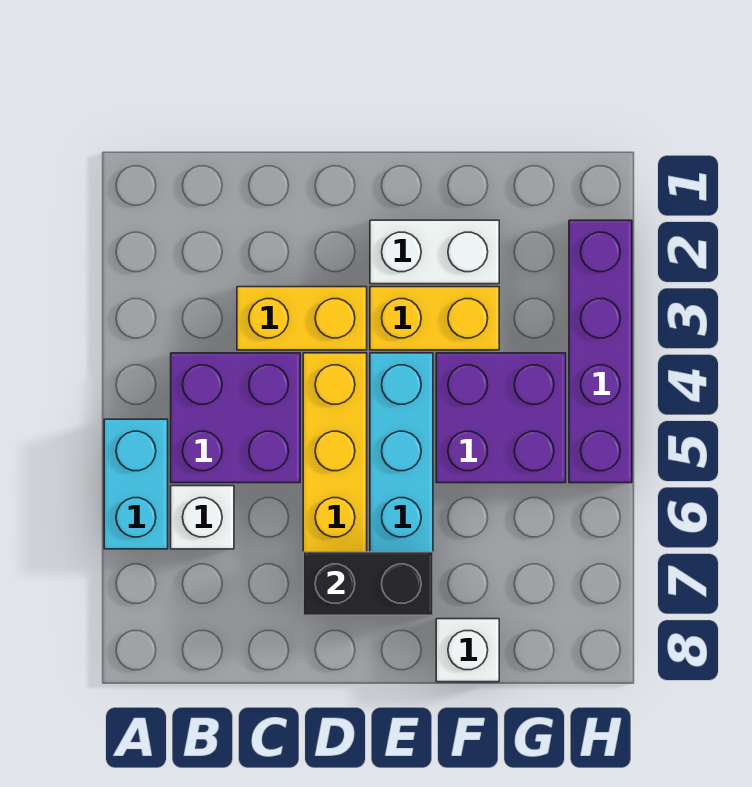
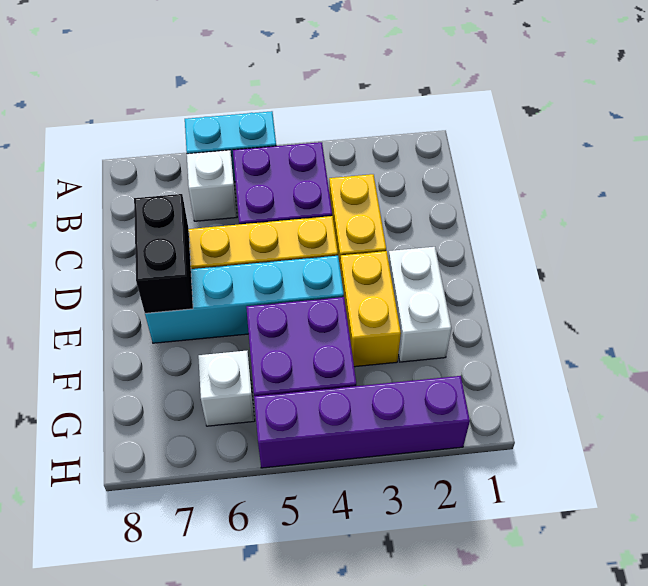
white 1x1 brick [436,619,499,682] -> white 1x1 brick moved to [198,351,255,426]

